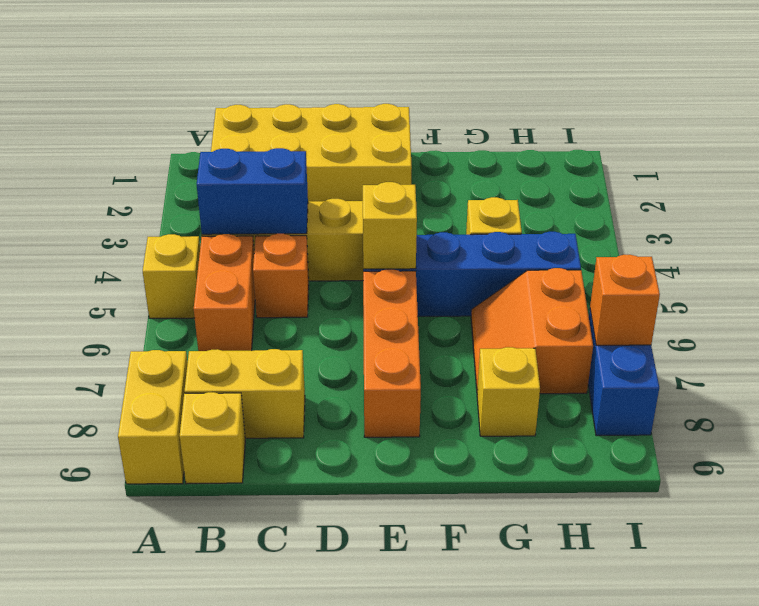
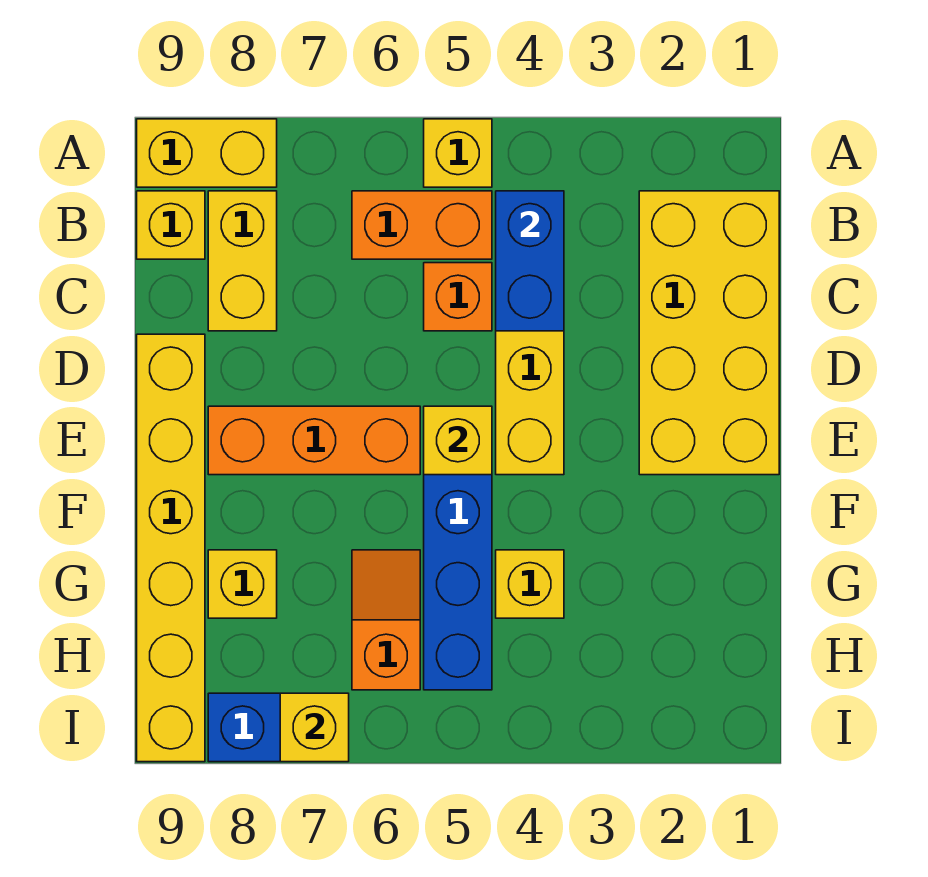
none -> yellow 1x6 brick [137,334,205,762]
orange 2x2 slope [471,268,593,394] -> orange 1x2 slope [352,550,420,690]
orange 1x1 brick [590,255,660,345] -> yellow 1x1 brick [280,693,349,762]

